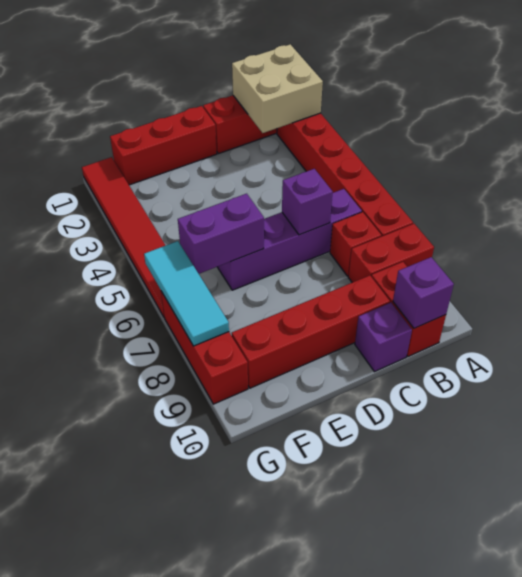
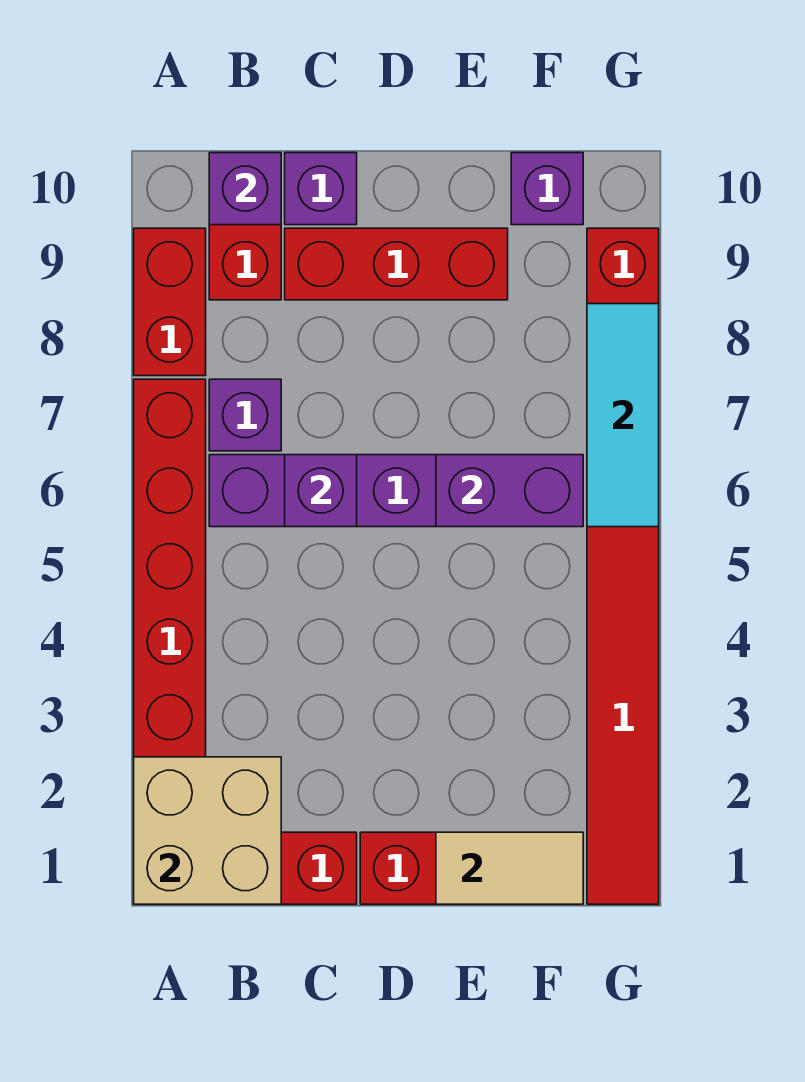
red 1x2 brick [348,224,434,282] -> red 1x2 brick turned to [134,228,206,376]
red 1x1 brick [330,212,381,276] -> purple 1x1 brick [209,379,281,451]
red 1x4 brick [232,275,390,388] -> red 1x3 brick [285,228,508,300]
none -> tan 1x2 tile [436,832,583,904]
none -> purple 1x1 brick [511,153,583,225]

